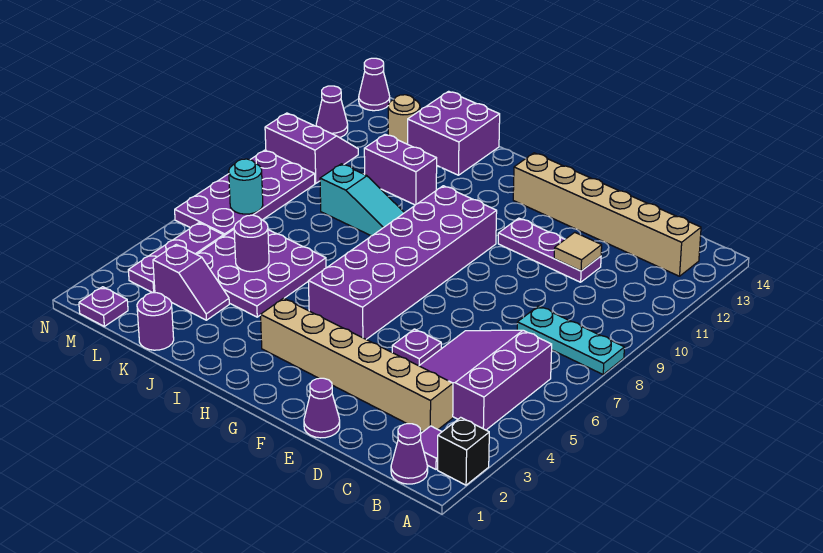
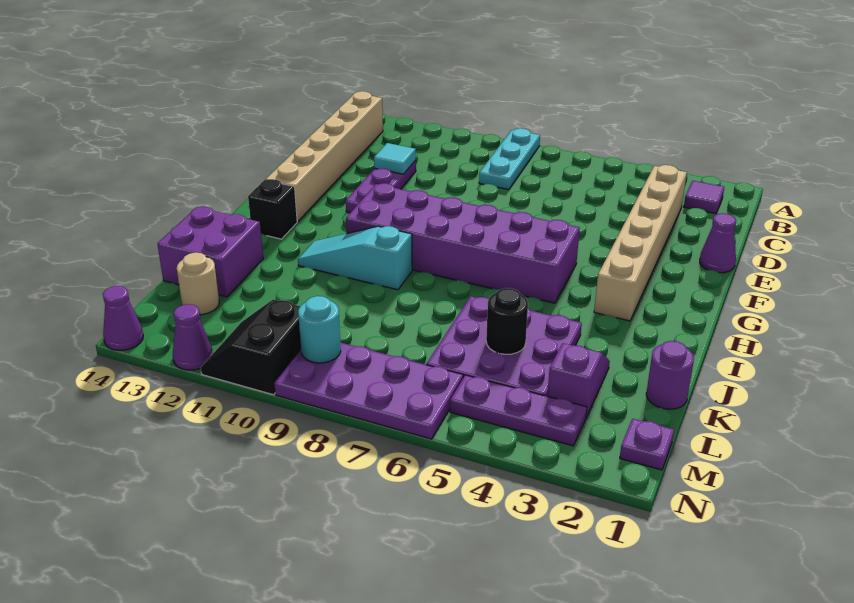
black 1x1 brick [438,417,489,485] -> black 1x1 brick moved to [248,179,297,239]
purple 1x1 cone [391,424,428,484] -> none
purple 3x3 slope [419,330,552,430] -> none
tan 1x1 tile [554,232,602,271] -> cyan 1x1 tile [374,143,416,174]
purple 1x1 plate [392,329,441,366] -> none
cyan 1x3 slope [320,164,404,236] -> cyan 1x3 slope turned to [298,226,412,290]
purple 1x2 brick [364,134,437,205] -> none
purple 1x1 round brick [234,215,269,272] -> black 1x1 round brick [486,288,528,354]
cyan 1x1 round brick [229,159,263,214] -> cyan 1x1 round brick moved to [298,296,341,363]
purple 2x2 slope [265,113,358,183] -> black 2x2 slope [201,299,301,395]

